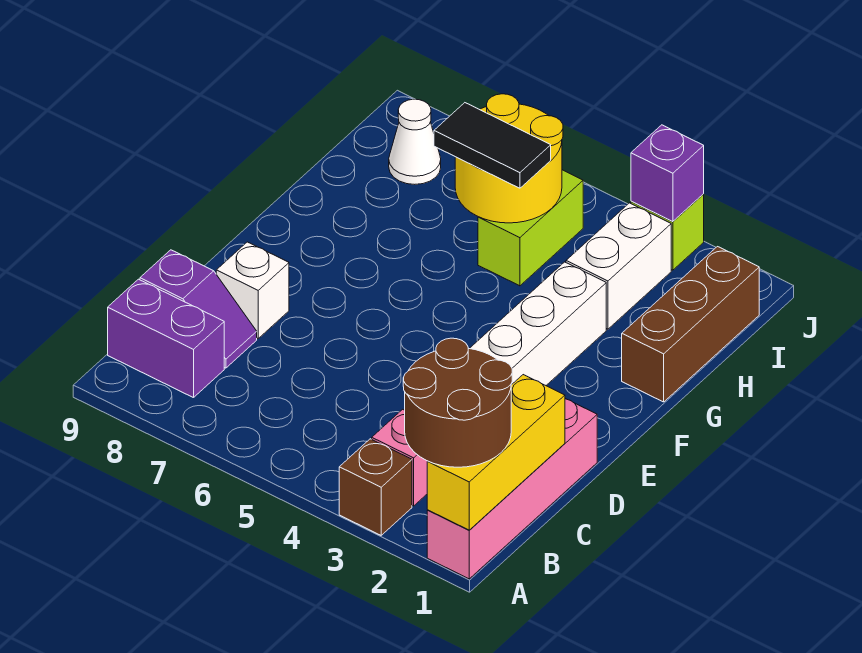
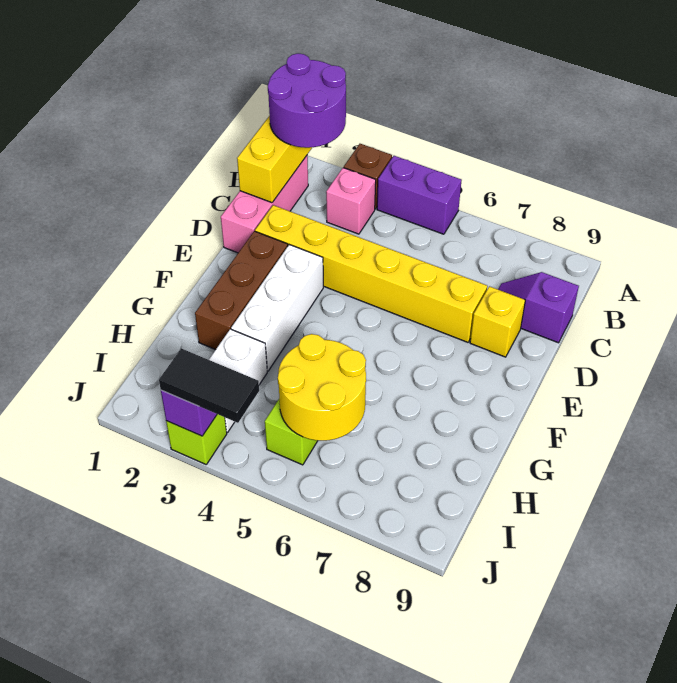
pink 1x4 brick [427,399,597,579] -> pink 1x3 brick [221,156,308,253]
brown 2x2 round brick [403,338,512,467] -> purple 2x2 round brick [268,53,346,148]
purple 1x2 brick [108,279,224,398] -> purple 1x2 brick moved to [377,156,462,234]
none -> yellow 1x6 brick [255,205,487,342]
white 1x1 brick [216,242,289,338] -> yellow 1x1 brick [470,286,525,357]
brown 1x3 brick [622,247,759,402] -> brown 1x3 brick moved to [195,231,288,350]
black 1x2 tile [434,103,551,188] -> black 1x2 tile moved to [159,348,259,423]
white 1x1 cone [389,99,441,184] -> none

